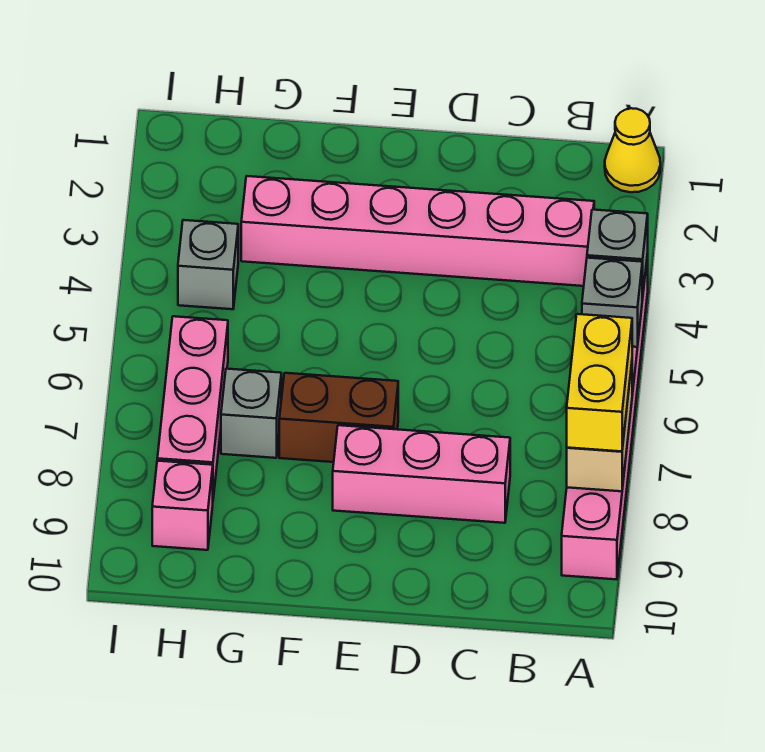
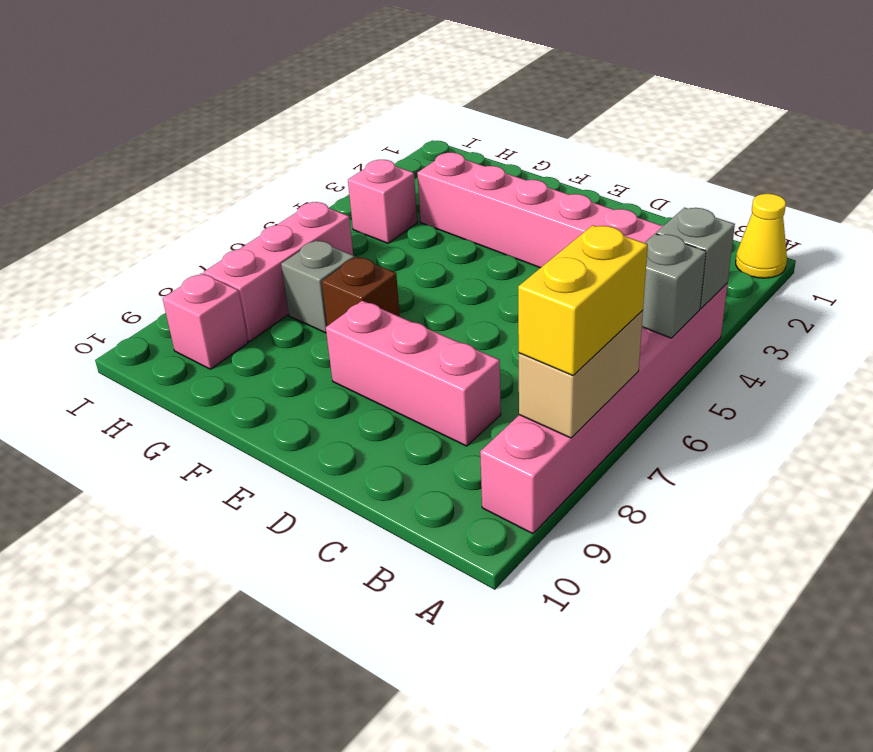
brown 1x2 brick [279,373,398,462] -> brown 1x1 brick [322,257,400,326]
grey 1x1 brick [178,220,238,309] -> pink 1x1 brick [348,160,417,243]

